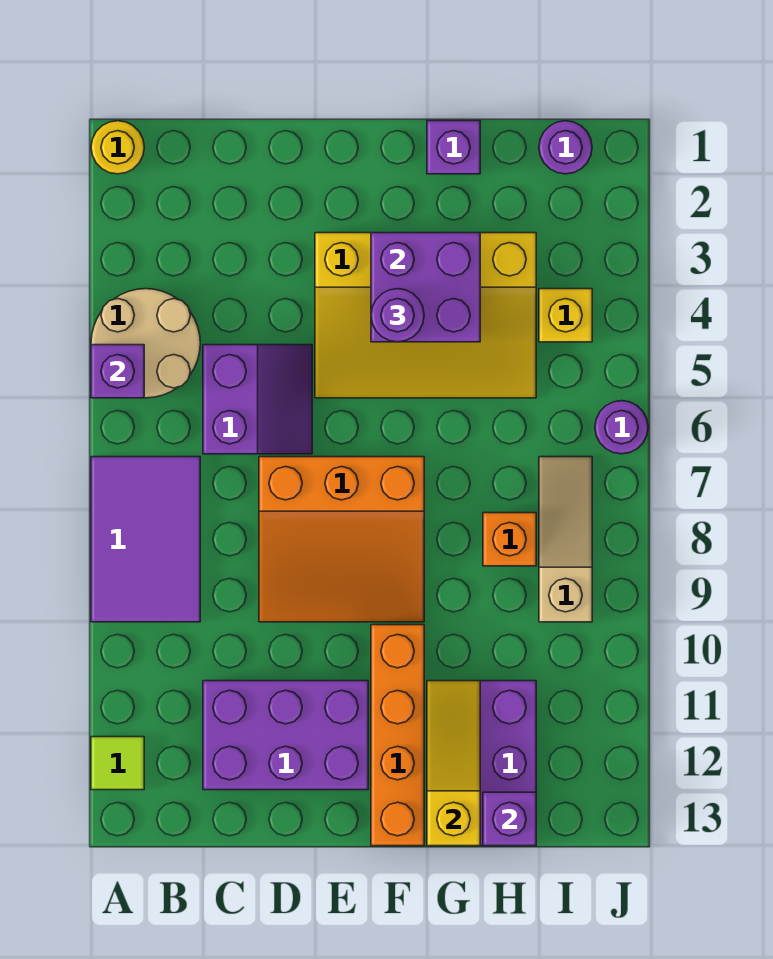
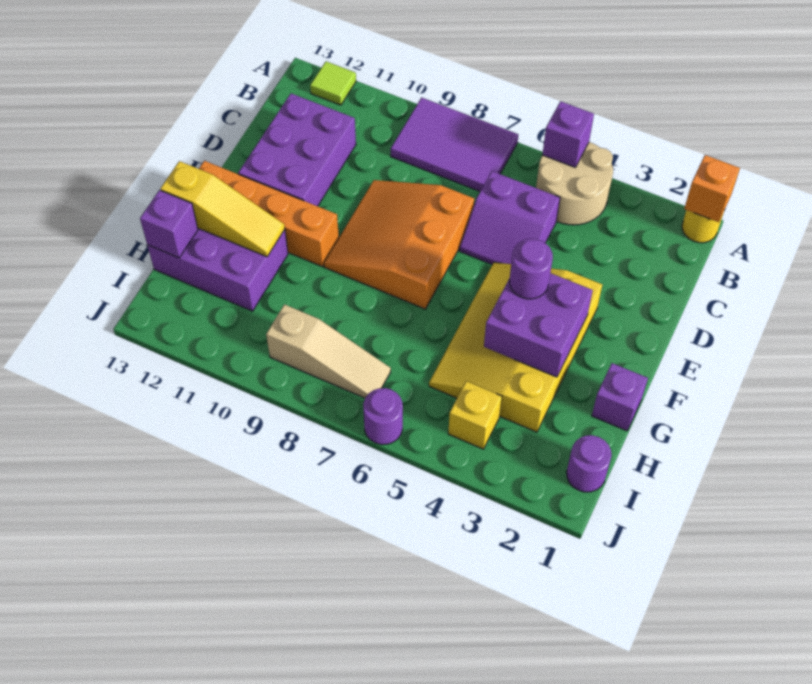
orange 1x1 brick [483,513,536,566] -> orange 1x1 brick moved to [684,155,740,222]

